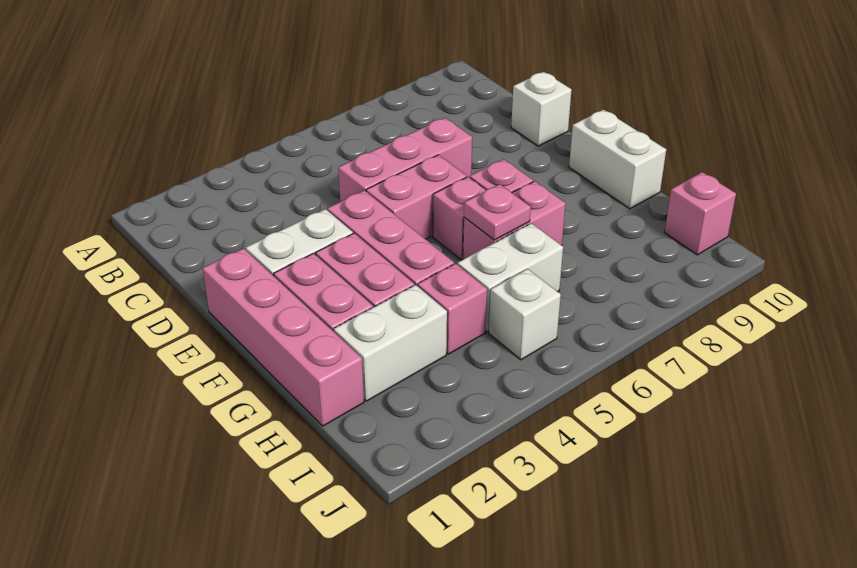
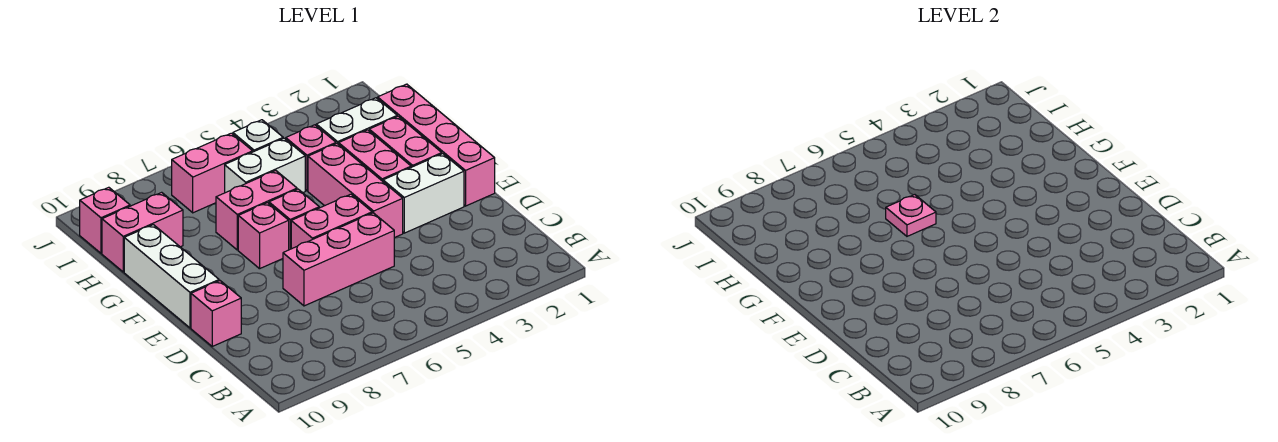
white 1x1 brick [511,72,572,146] -> pink 1x1 brick [191,281,241,346]
white 1x2 brick [569,110,666,209] -> white 1x3 brick [124,225,219,328]
none -> pink 1x2 brick [102,192,183,272]
none -> pink 1x2 brick [172,133,253,213]

